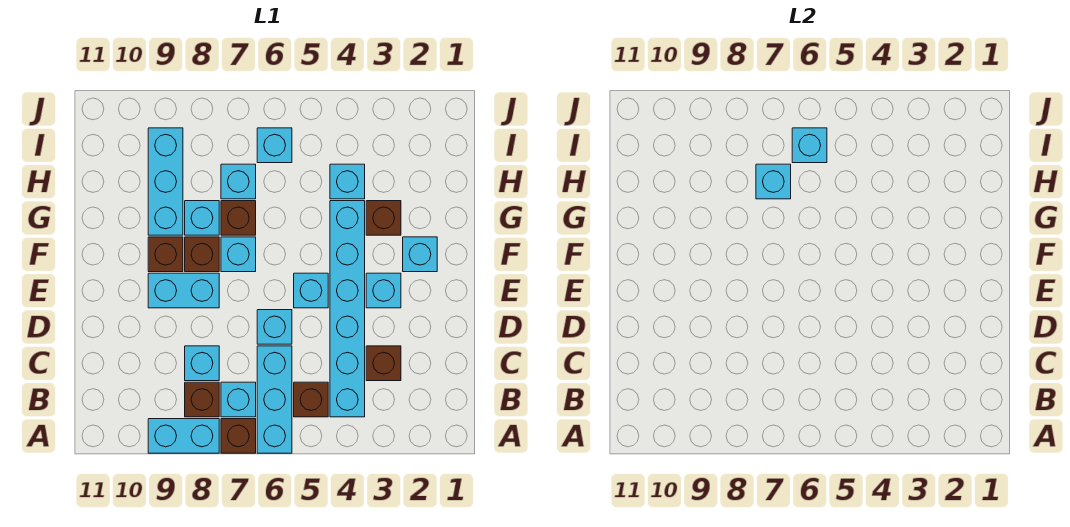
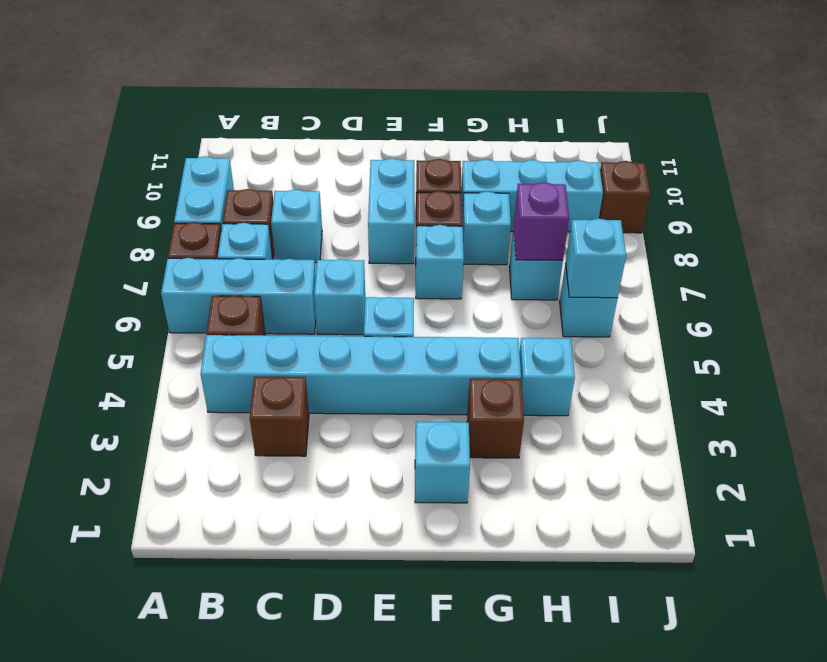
cyan 1x1 brick [366,273,401,308] -> none
brown 1x1 brick [221,201,256,235] -> brown 1x1 brick moved to [599,161,650,233]
cyan 1x1 brick [756,164,791,199] -> purple 1x1 brick [513,182,569,260]

